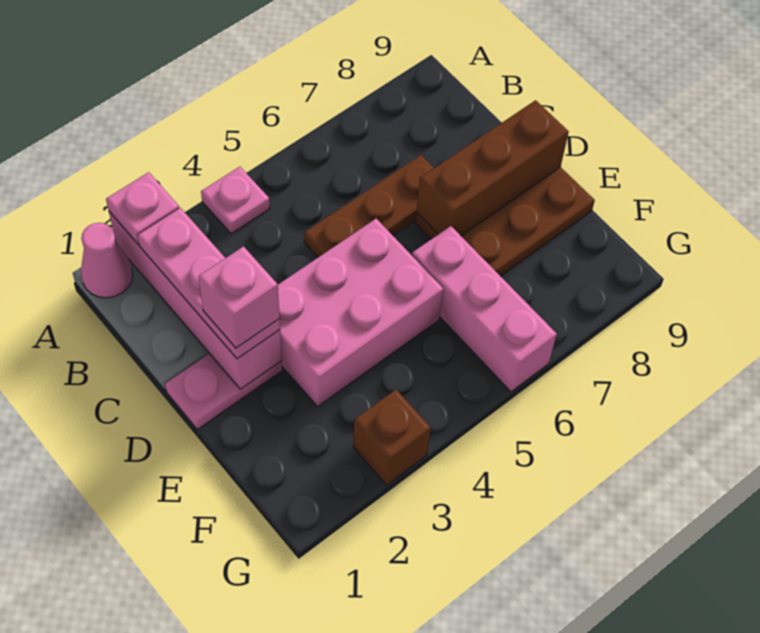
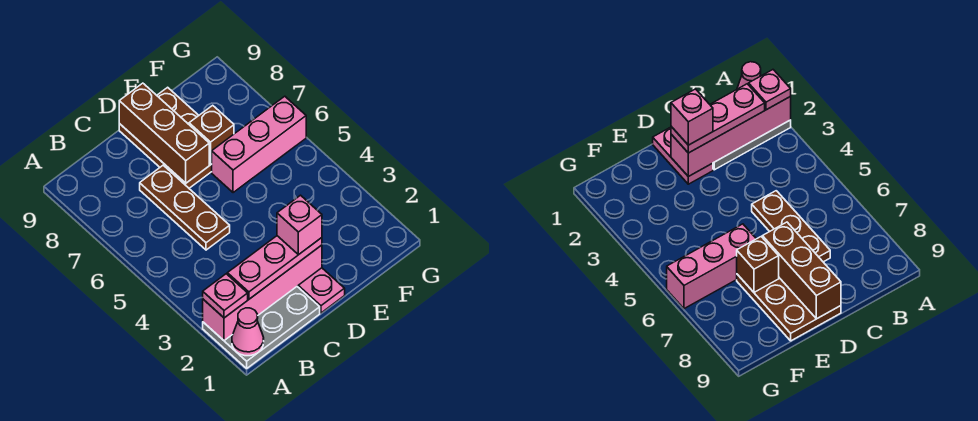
pink 1x1 plate [201,167,270,234] -> none
pink 2x3 brick [278,219,443,406] -> none
brown 1x1 brick [353,390,431,485] -> brown 1x1 brick moved to [189,105,234,164]

